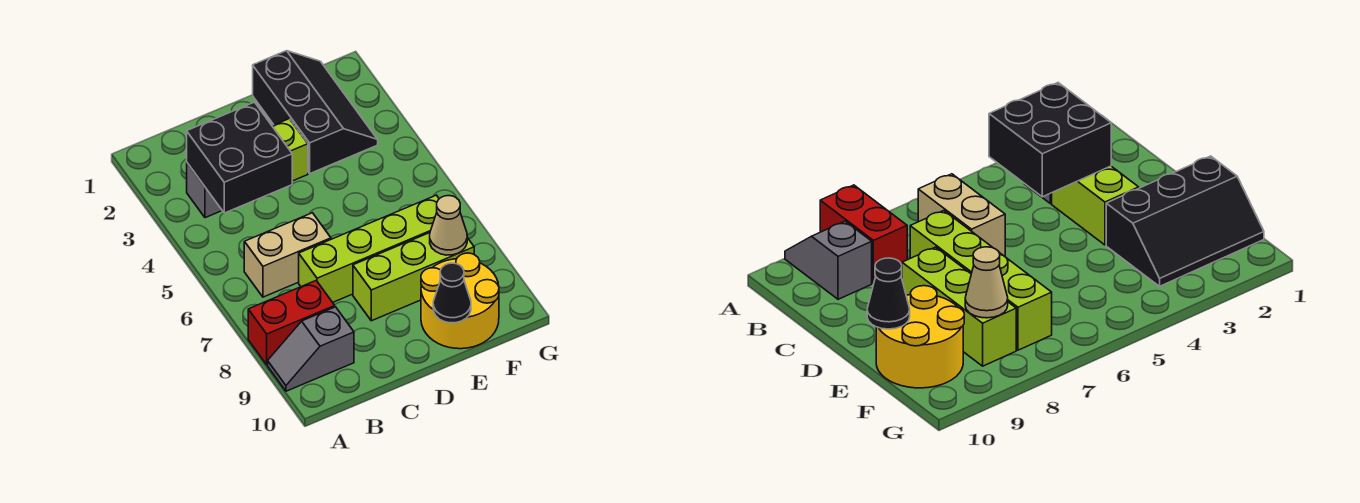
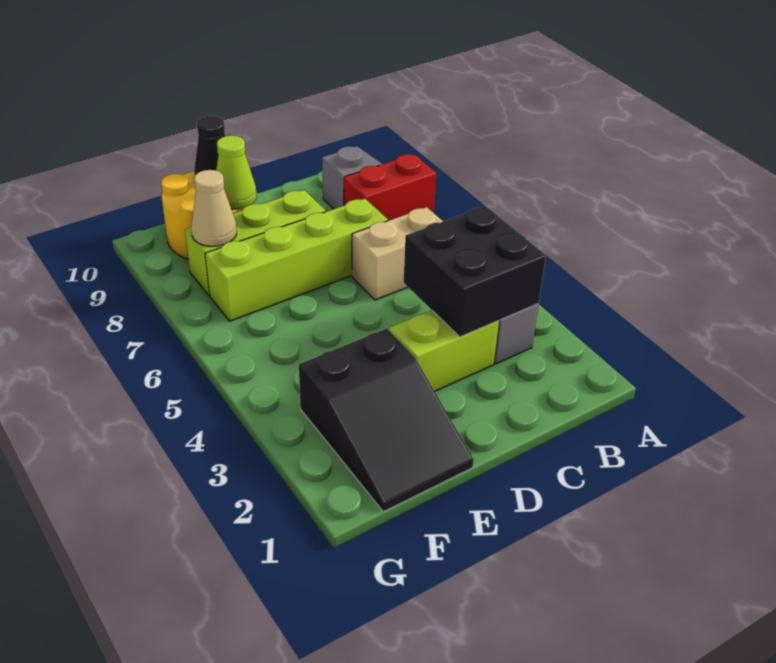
black 2x3 slope [253,51,378,173] -> black 2x3 slope turned to [299,329,474,512]
none -> lime 1x1 cone [216,136,257,209]

